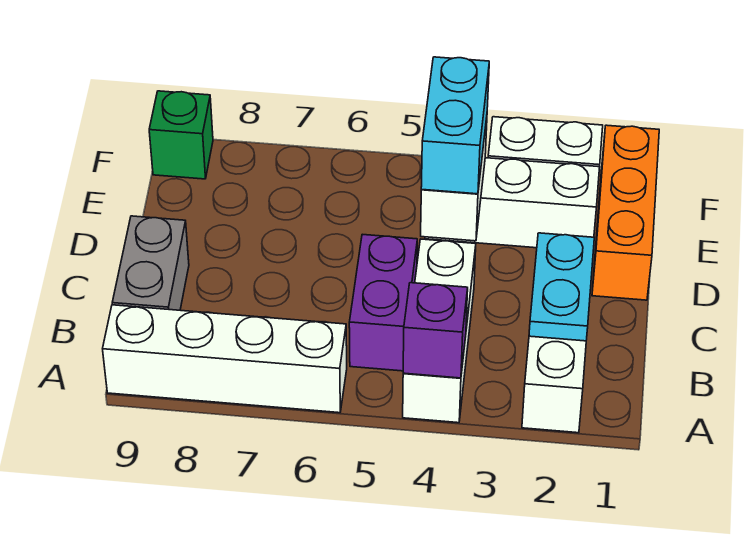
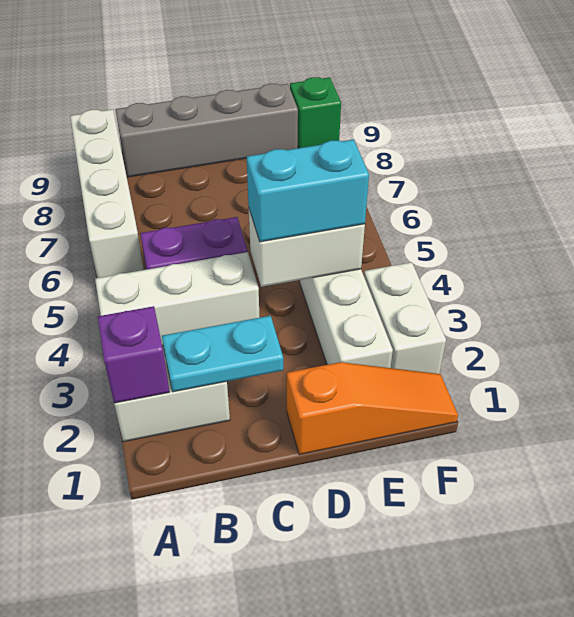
purple 1x1 brick [403,283,468,378] -> purple 1x1 brick moved to [98,306,169,403]
grey 1x2 brick [112,216,189,310] -> grey 1x4 brick [115,84,298,177]
orange 1x3 brick [592,125,659,300] -> orange 1x3 slope [287,362,458,455]

